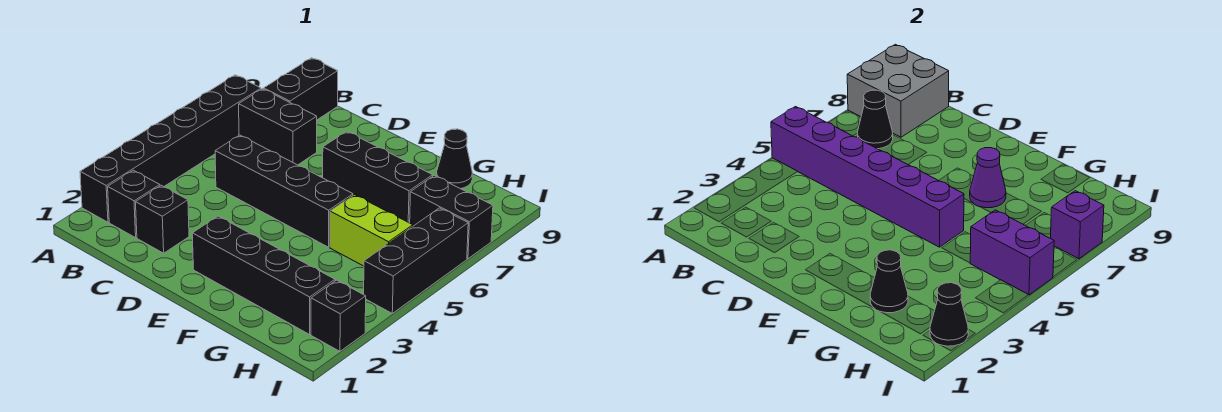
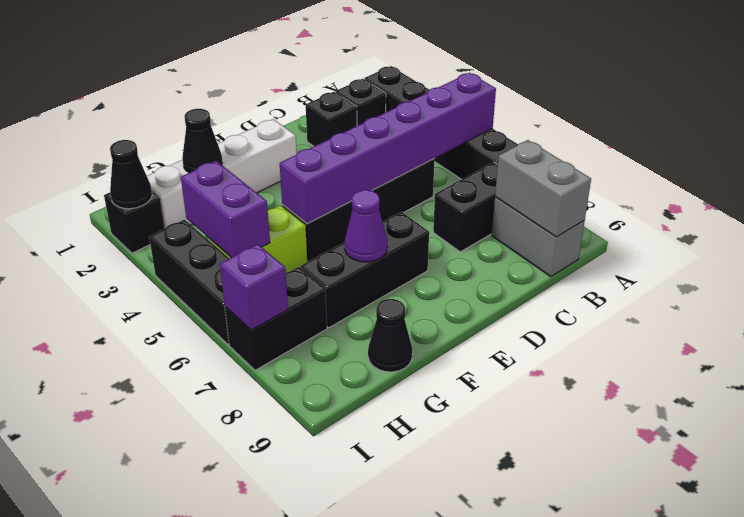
grey 2x2 brick [847,44,949,137] -> grey 1x2 brick [495,140,591,237]
black 1x1 cone [857,90,893,149] -> none
black 1x2 brick [264,58,338,120] -> grey 1x2 brick [492,197,585,277]
black 1x4 brick [192,216,335,334] -> white 1x4 brick [147,119,297,228]
purple 1x2 brick [970,210,1054,295] -> purple 1x2 brick turned to [181,161,270,257]

